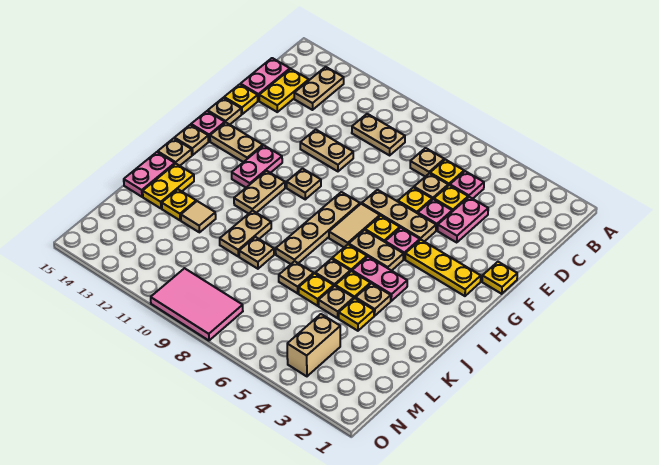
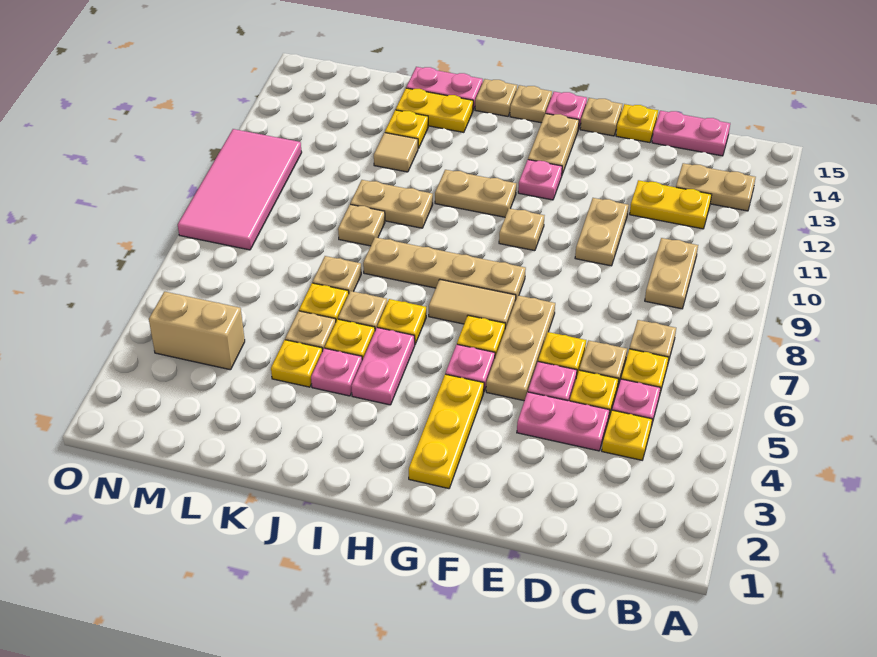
yellow 1x2 plate [259,69,309,112] -> yellow 1x2 plate moved to [630,180,712,229]
yellow 1x1 plate [482,262,517,294] -> yellow 1x1 plate moved to [602,410,652,460]
pink 1x2 plate [232,145,282,187] -> pink 1x1 plate [518,160,562,200]
tan 1x2 plate [349,230,404,271] -> none
tan 1x1 plate [356,283,391,316] -> pink 1x1 plate [311,348,362,396]
pink 2x3 tile [151,268,243,341] -> pink 2x4 tile [178,129,302,250]

